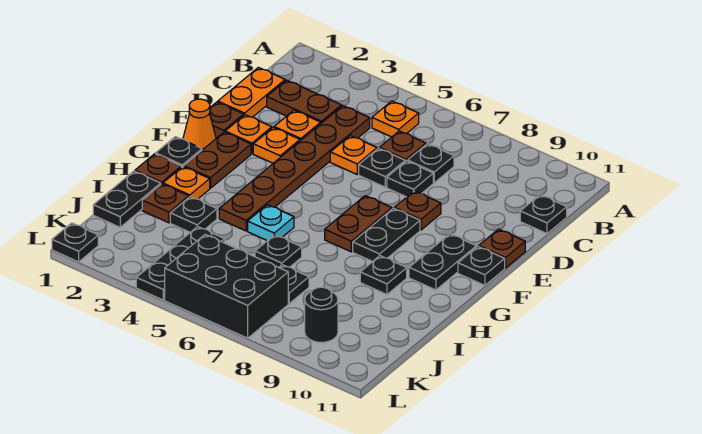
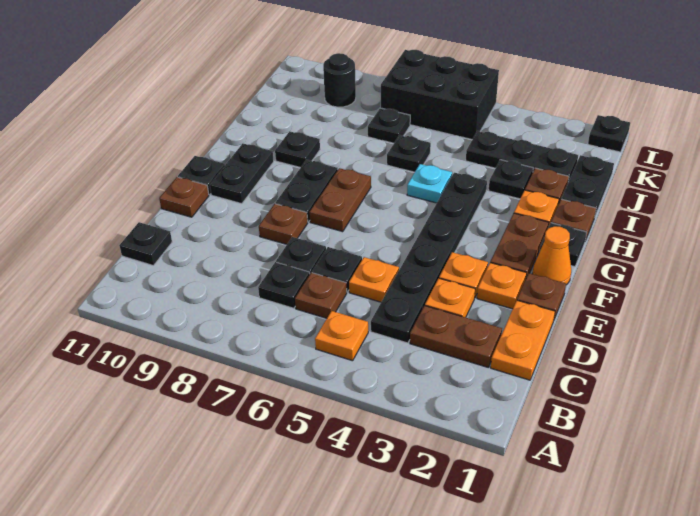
brown 1x6 plate [219,106,370,231] -> black 1x6 plate [371,173,487,343]
black 1x3 plate [136,227,224,300] -> black 1x3 plate turned to [466,131,578,181]

